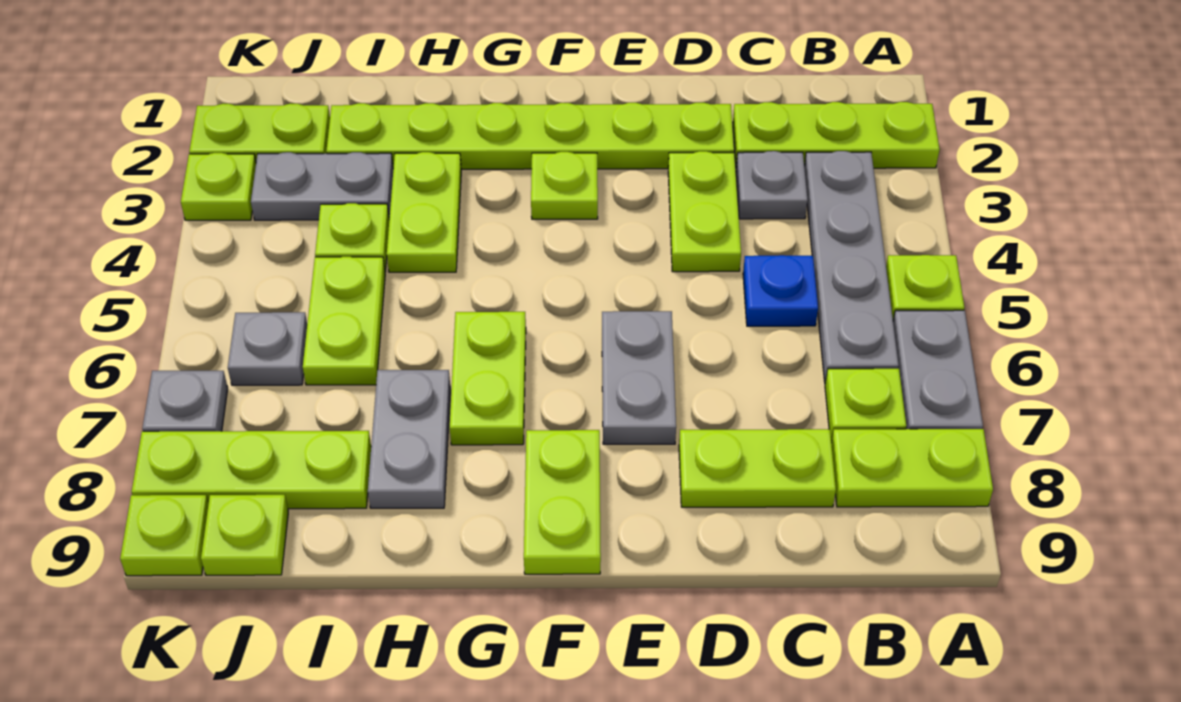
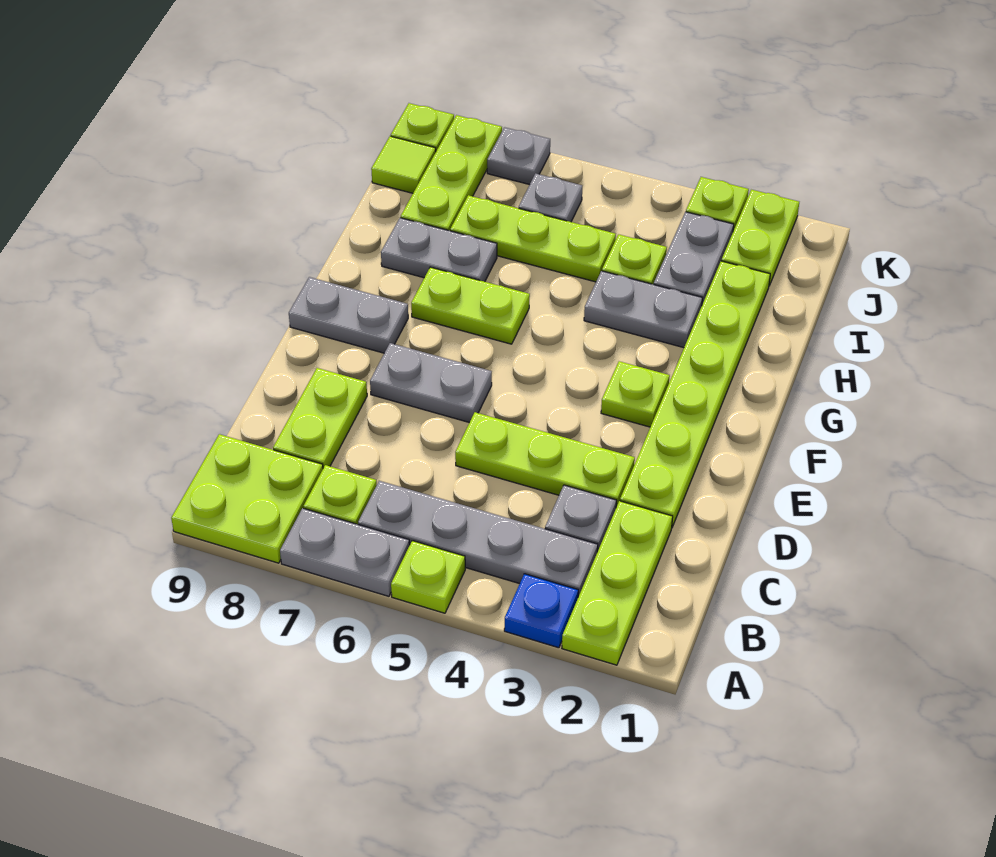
lime 1x2 plate [831,429,993,507] -> lime 2x2 plate [171,434,323,563]
blue 1x1 plate [743,255,818,326] -> blue 1x1 plate moved to [504,574,578,648]
lime 1x2 plate [668,151,741,272] -> lime 1x3 plate [455,412,635,507]
lime 1x2 plate [524,430,601,574] -> grey 1x2 plate [289,277,408,353]
lime 1x2 plate [387,152,461,272] -> grey 1x2 plate [584,271,702,348]
lime 1x2 plate [303,257,385,385] -> lime 1x3 plate [450,195,616,282]
lime 1x1 plate [201,495,288,575] -> lime 1x1 tile [371,136,436,193]

